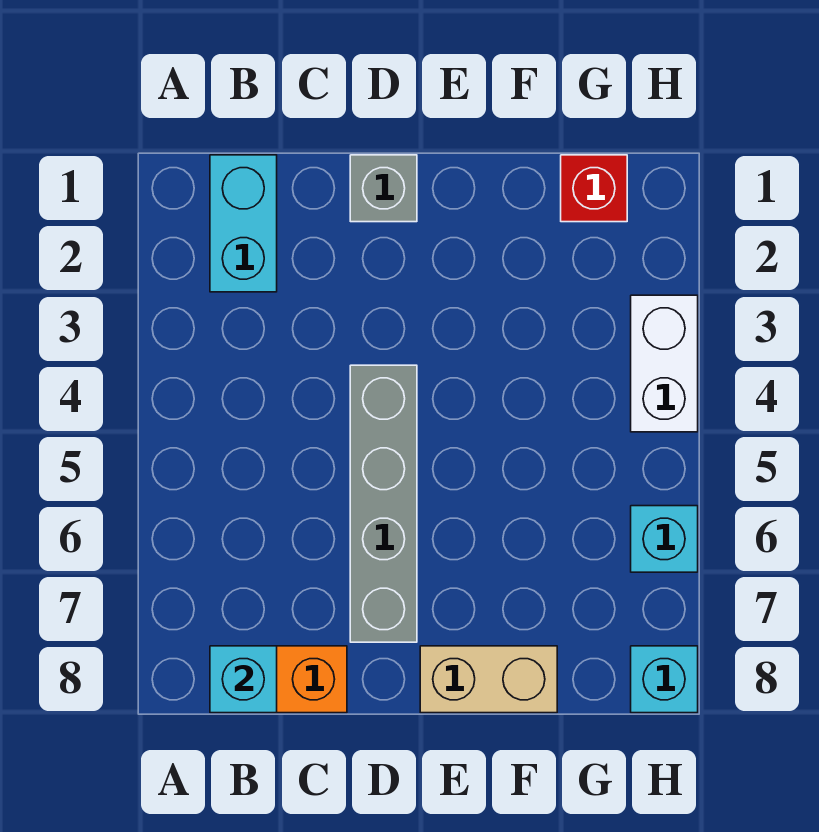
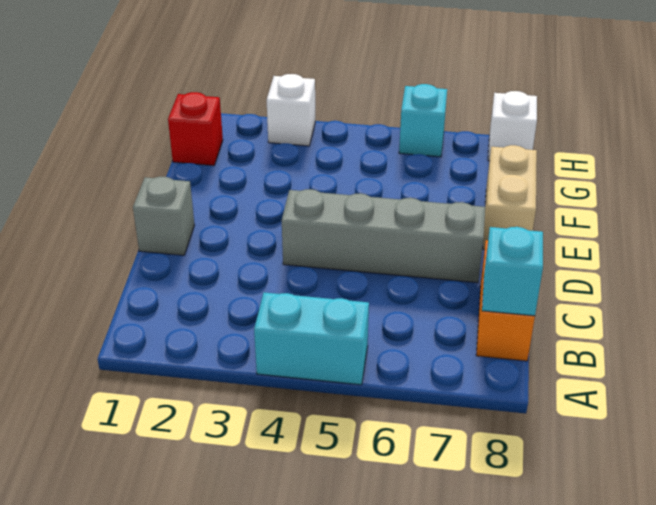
cyan 1x2 brick [210,155,277,292] -> cyan 1x2 brick moved to [254,292,369,385]
white 1x2 brick [631,295,698,432] -> white 1x1 brick [267,74,315,146]
cyan 1x1 brick [631,646,698,713] -> white 1x1 brick [488,91,537,161]

